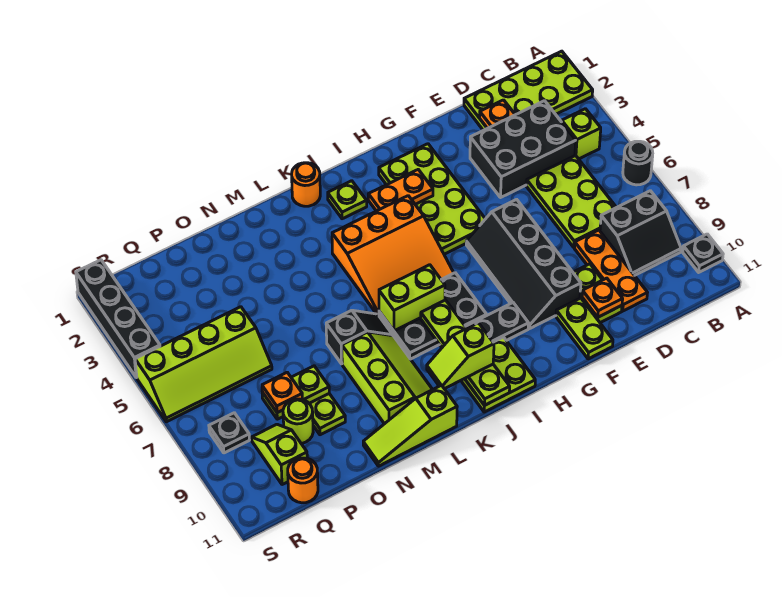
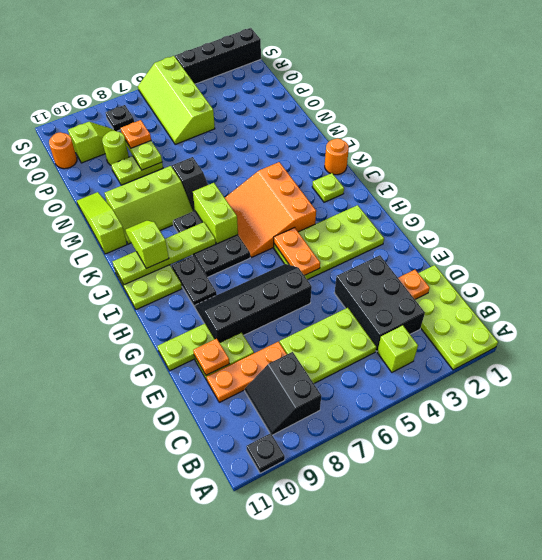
black 1x1 round brick [623,141,653,185] -> none
orange 1x2 plate [368,170,433,211] -> orange 1x2 plate moved to [274,228,320,276]

